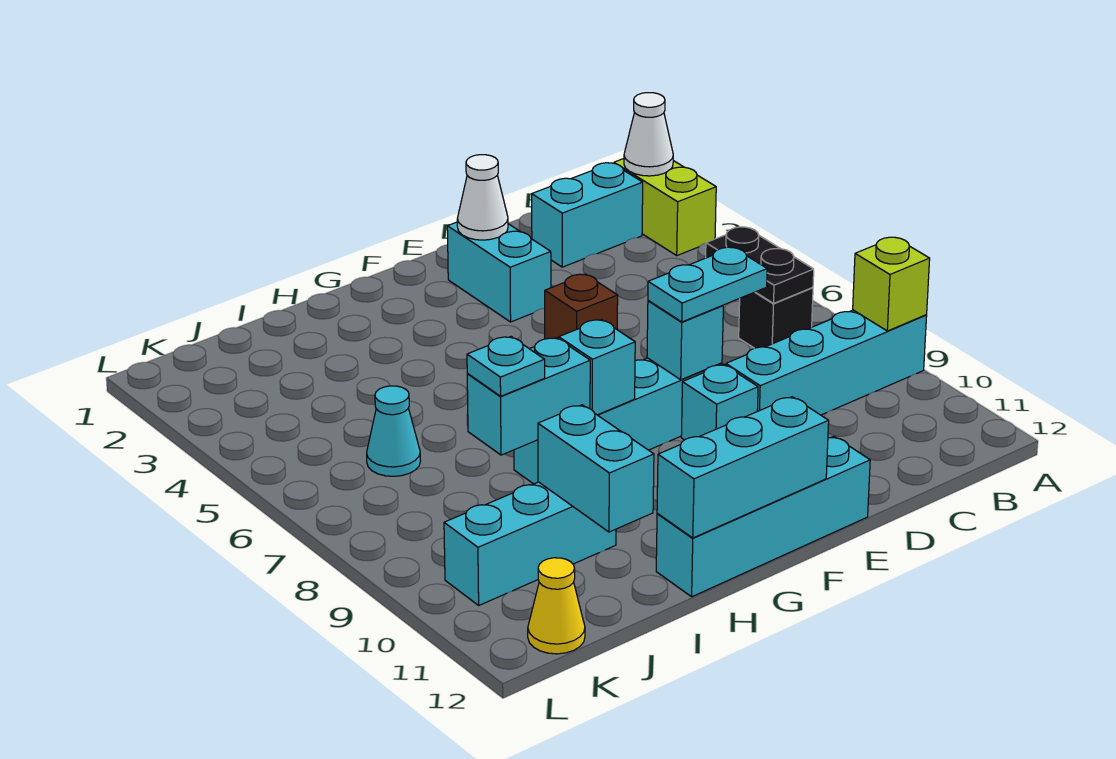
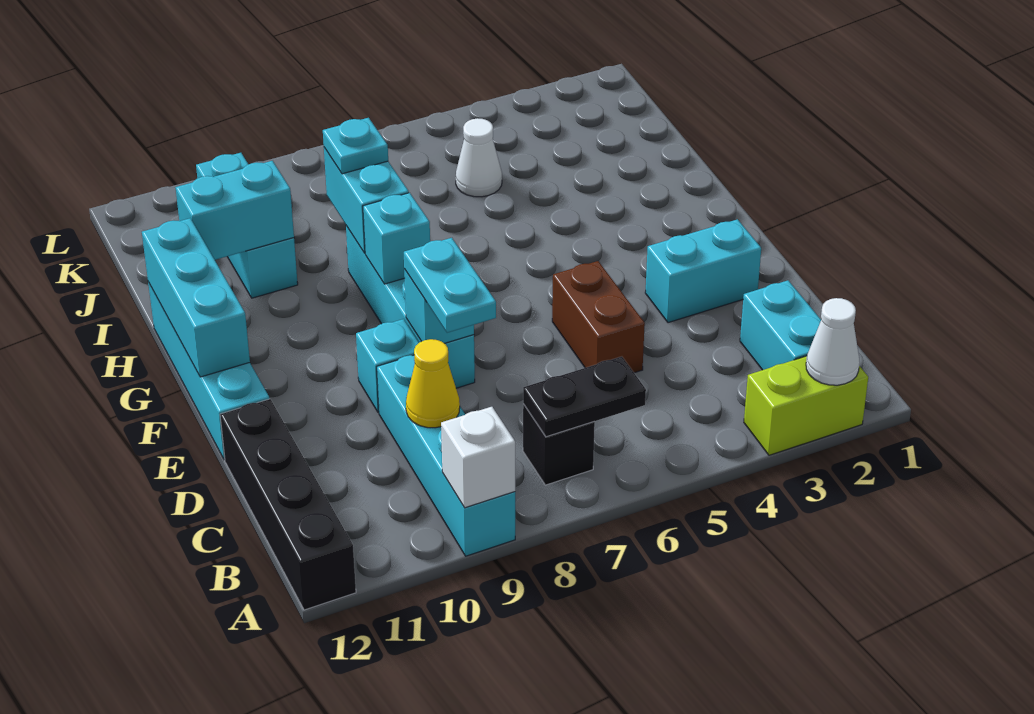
lime 1x1 brick [853,237,930,331] -> white 1x1 brick [441,407,515,508]
none -> black 1x4 brick [220,399,356,610]
white 1x1 cone [457,155,508,240] -> white 1x1 cone moved to [456,118,502,197]
brown 1x1 brick [545,274,618,339] -> brown 1x2 brick [552,261,645,373]
cyan 1x1 cone [367,386,420,476] -> none
yellow 1x1 cone [528,558,585,654] -> yellow 1x1 cone moved to [406,339,460,428]

